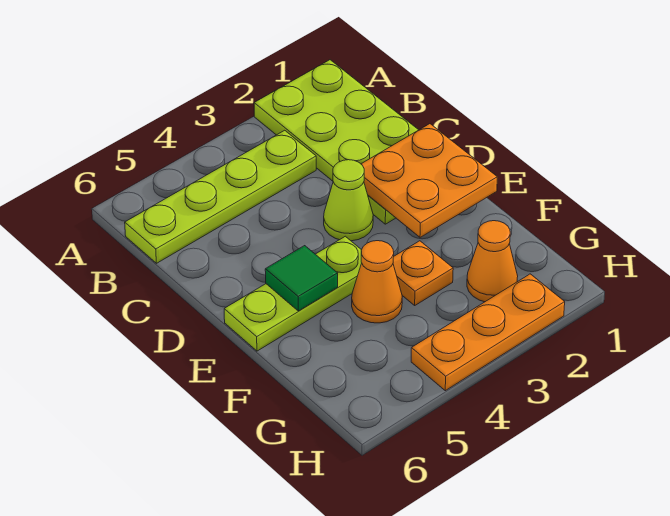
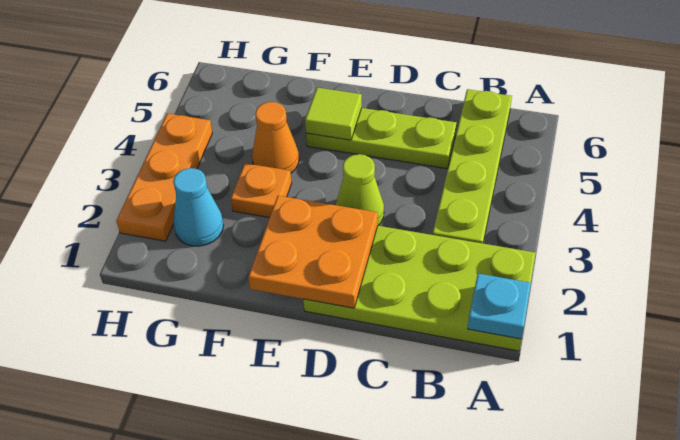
none -> cyan 1x1 plate [468,274,531,339]
lime 1x3 plate [224,236,361,351] -> lime 1x3 plate turned to [306,108,456,169]
green 1x1 tile [265,246,338,311] -> lime 1x1 tile [305,88,362,140]
orange 1x1 cone [467,221,518,302] -> cyan 1x1 cone [173,168,223,246]

